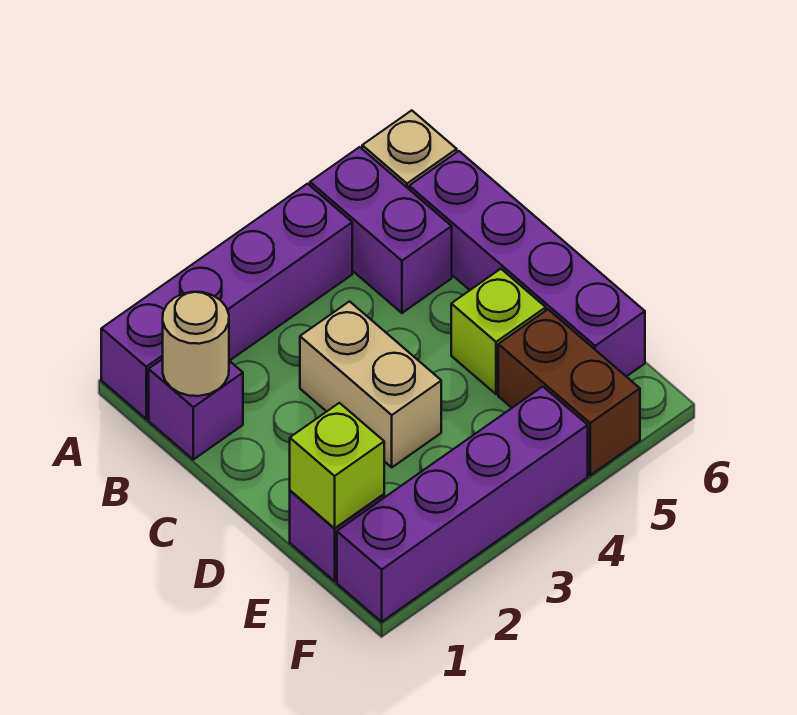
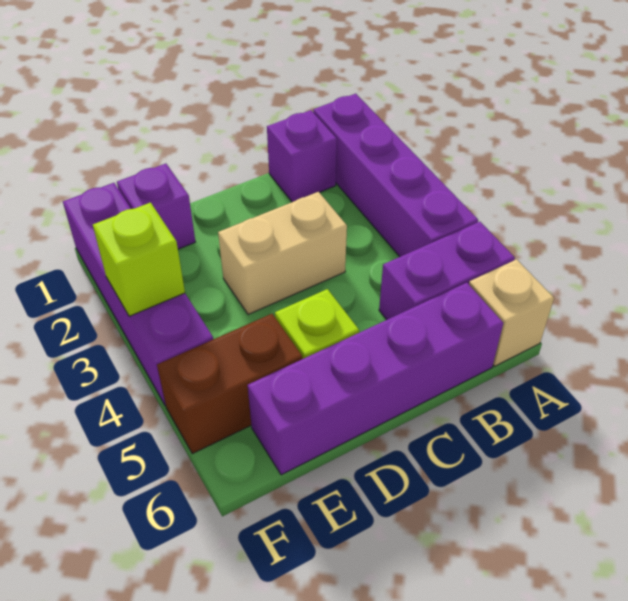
tan 1x1 round brick [163,292,229,396] -> none
lime 1x1 brick [290,403,384,528] -> lime 1x1 brick moved to [93,203,185,316]

